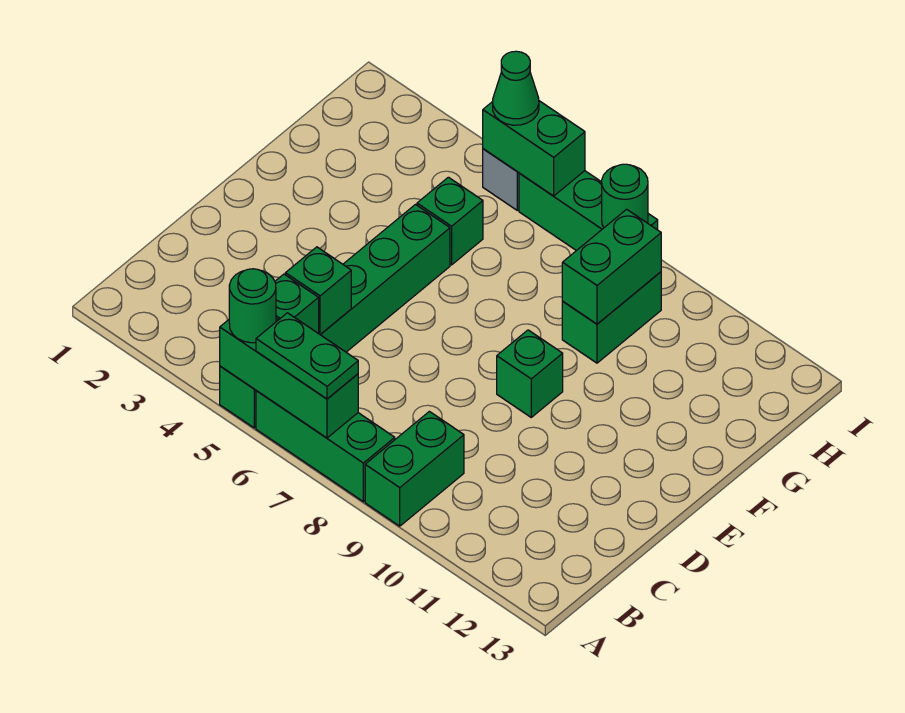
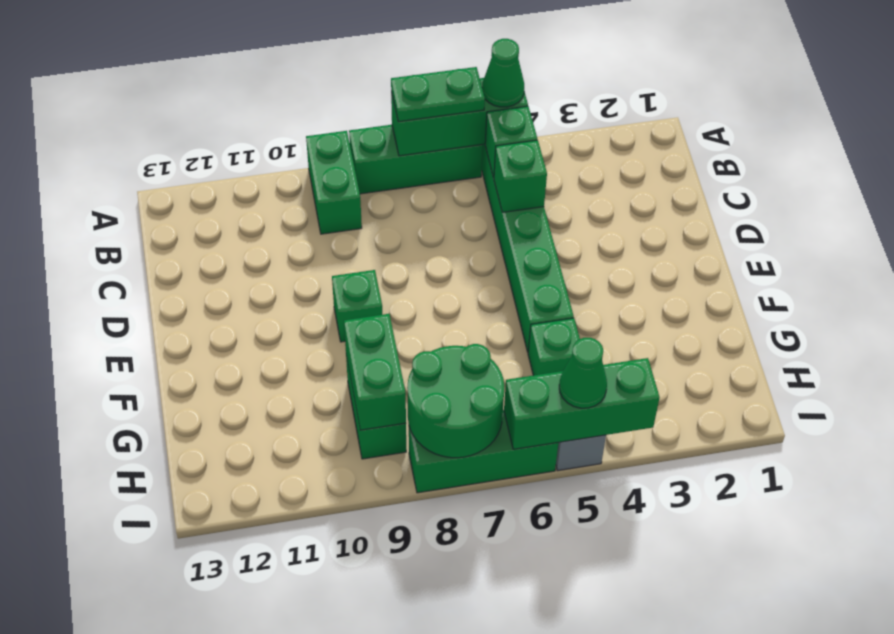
green 1x1 round brick [229,269,276,343] -> green 1x1 cone [482,39,524,107]
green 1x2 brick [483,101,585,196] -> green 1x3 brick [504,358,660,449]
green 1x1 round brick [602,164,648,227] -> green 2x2 round brick [407,344,504,458]

